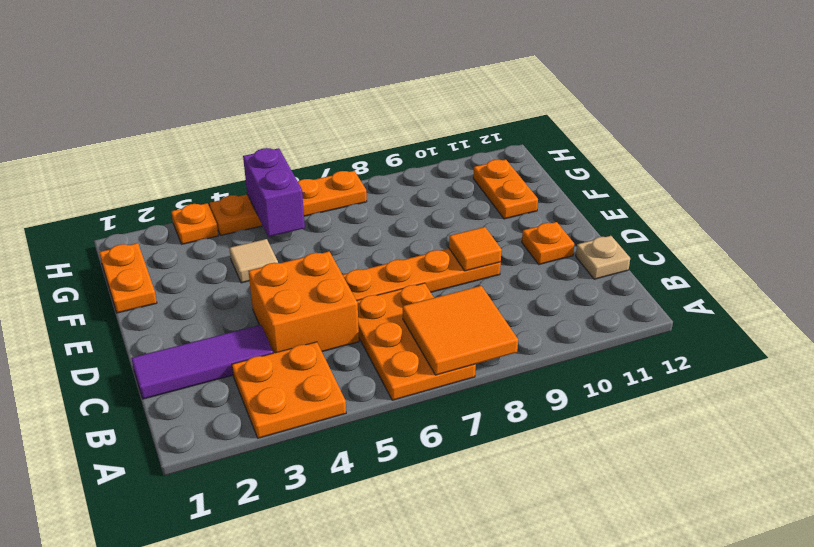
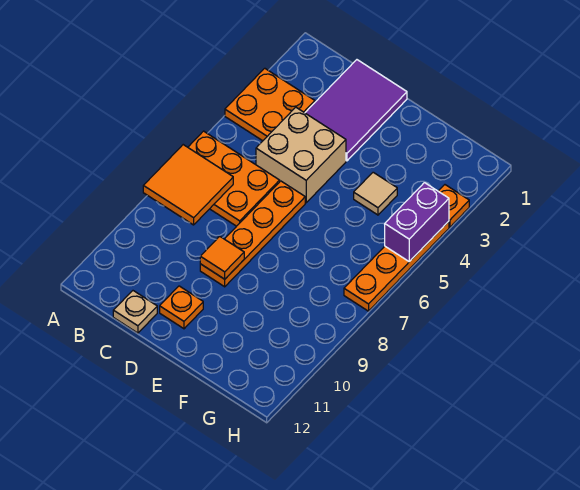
purple 1x3 tile [131,325,273,399] -> purple 2x3 tile [305,60,407,161]
orange 2x2 brick [249,252,359,353] -> tan 2x2 brick [256,107,346,203]
orange 1x2 plate [99,243,157,313] -> none
orange 1x2 plate [473,160,538,219] -> none
purple 1x2 brick [243,148,305,237] -> purple 1x2 brick turned to [385,183,449,262]

